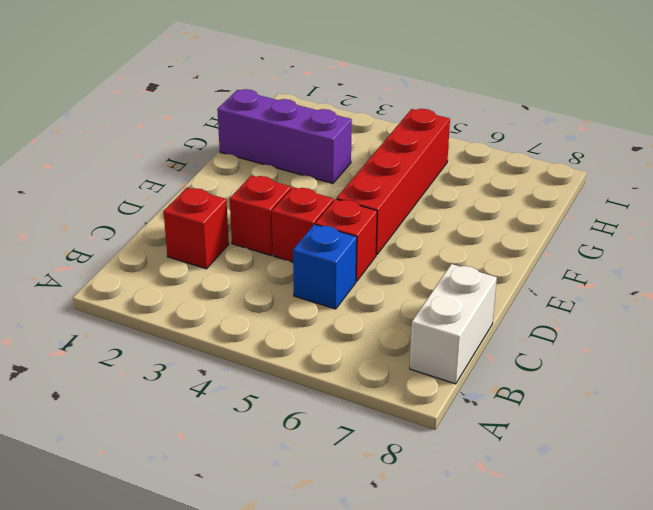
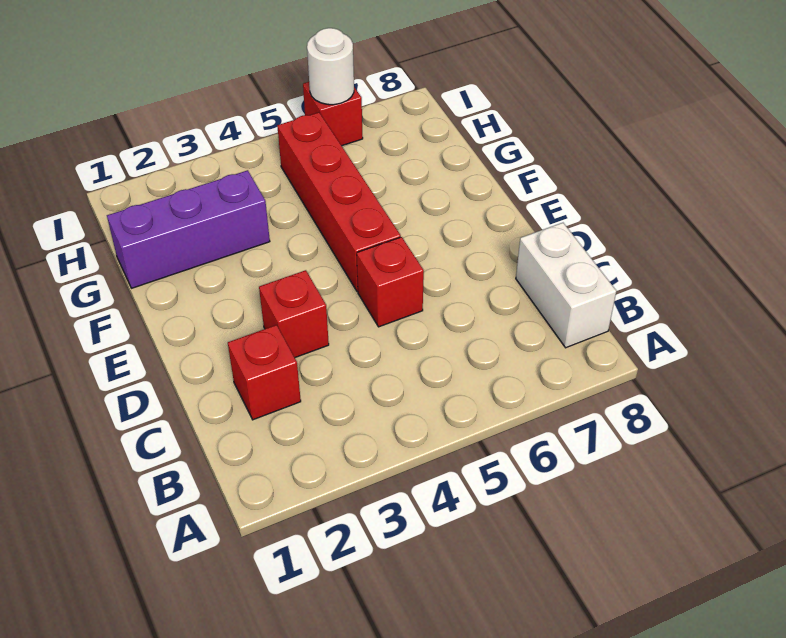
blue 1x1 brick [293,224,357,309] -> none
red 1x1 brick [272,187,334,262] -> red 1x1 brick moved to [303,82,363,146]
none -> white 1x1 round brick [307,28,354,105]

